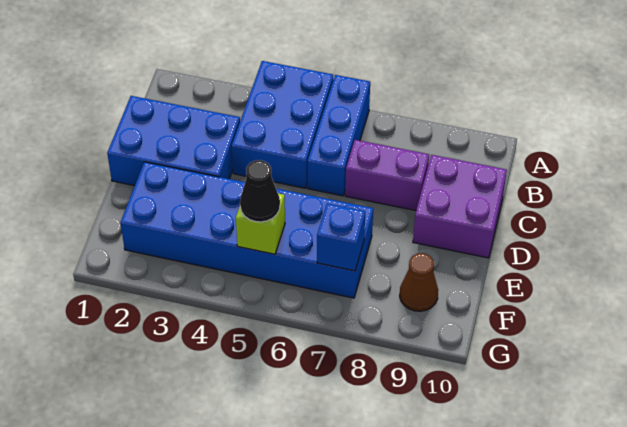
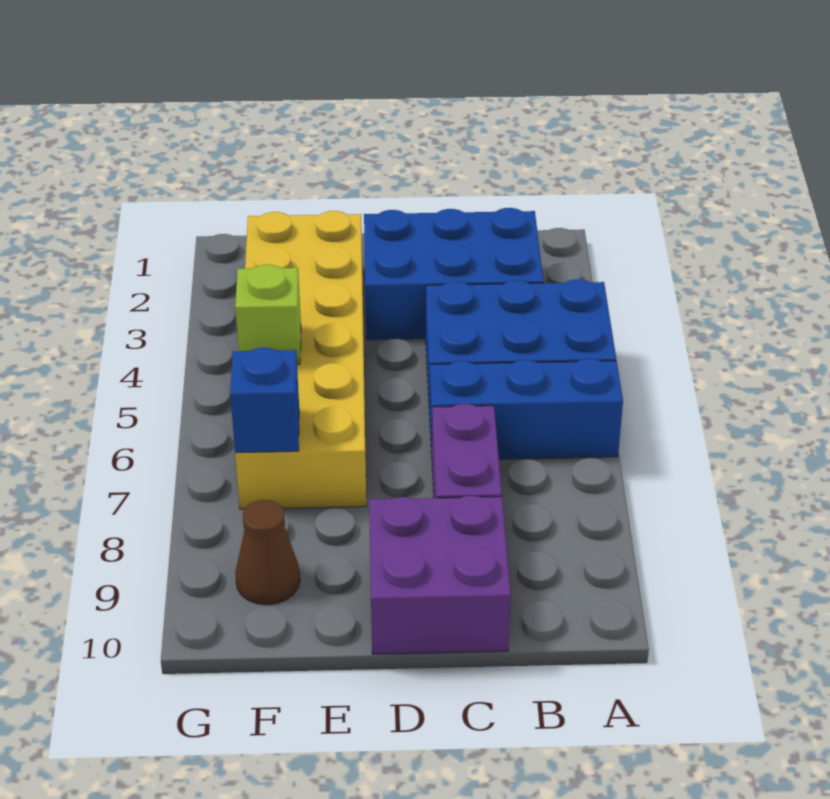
blue 2x3 brick [107,96,240,186] -> blue 2x3 brick turned to [364,208,544,340]
blue 2x6 brick [120,162,373,298] -> yellow 2x6 brick [235,211,366,509]
black 1x1 cone [240,160,280,222] -> none

